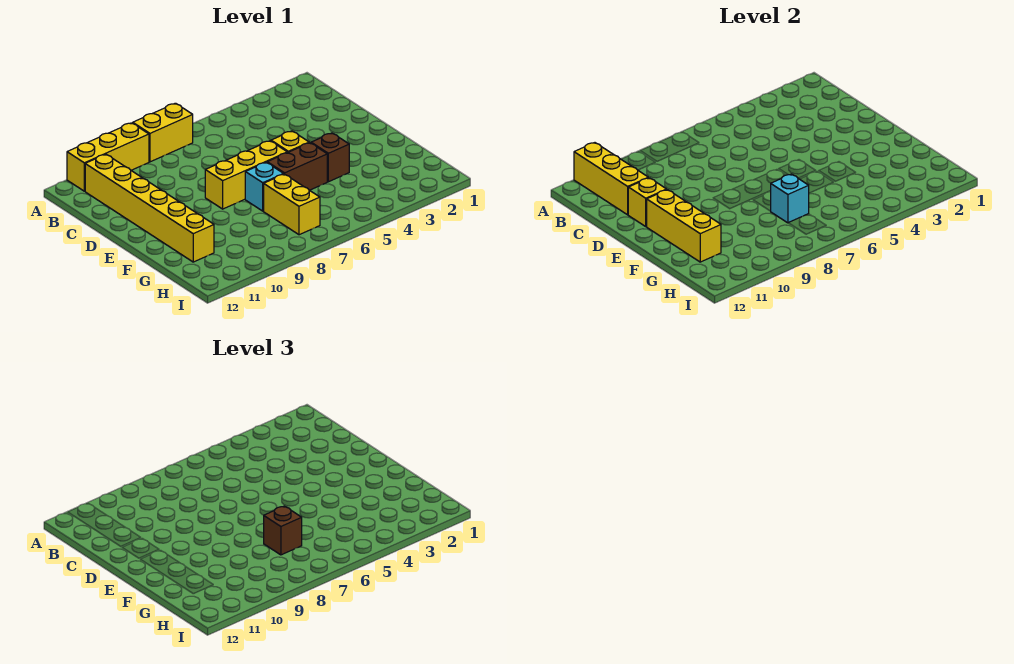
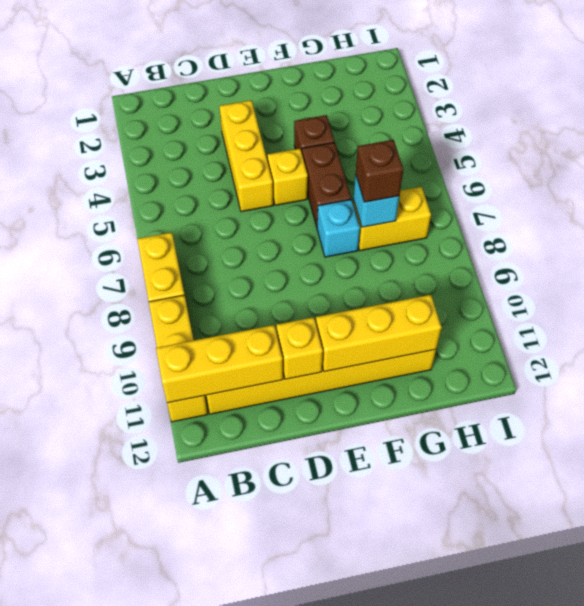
yellow 1x3 brick [205,141,287,209] -> yellow 1x3 brick moved to [220,100,273,212]

